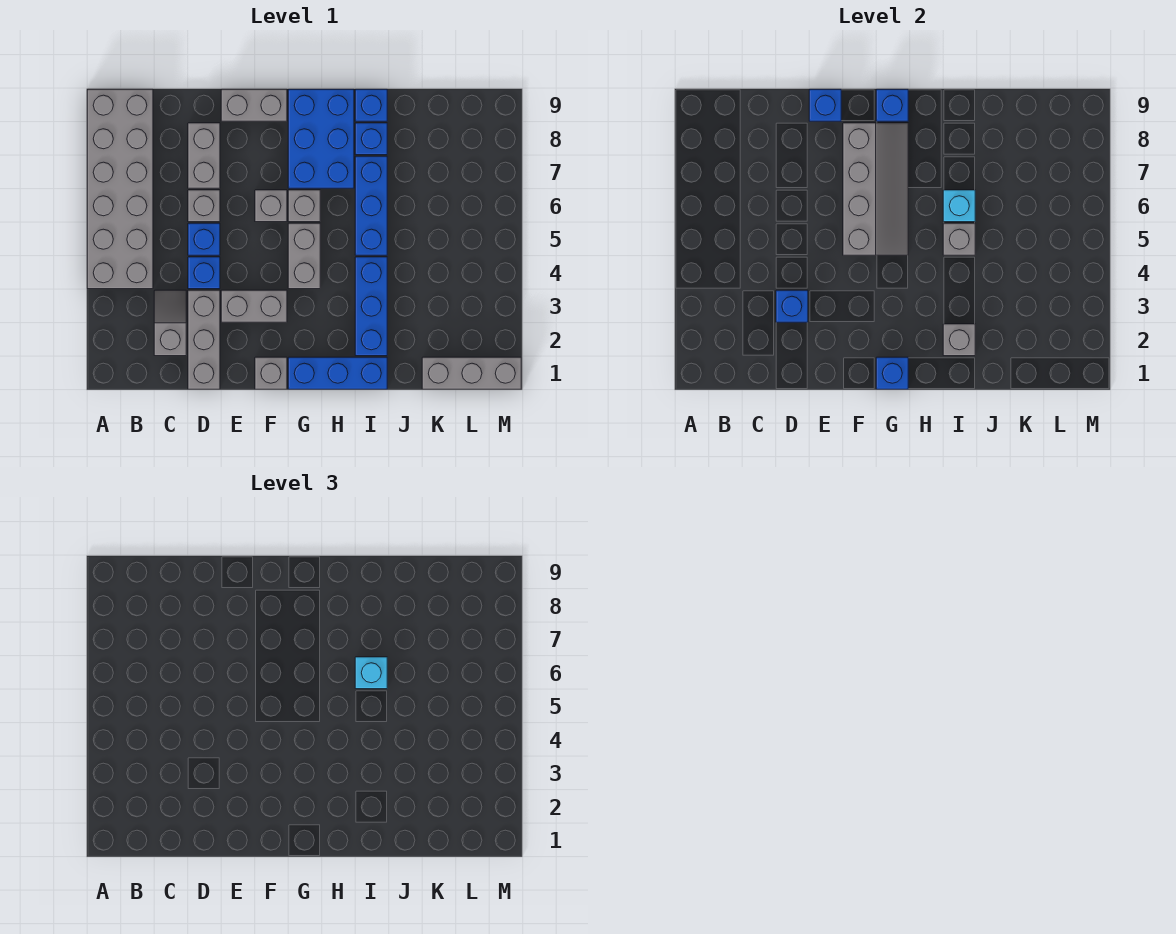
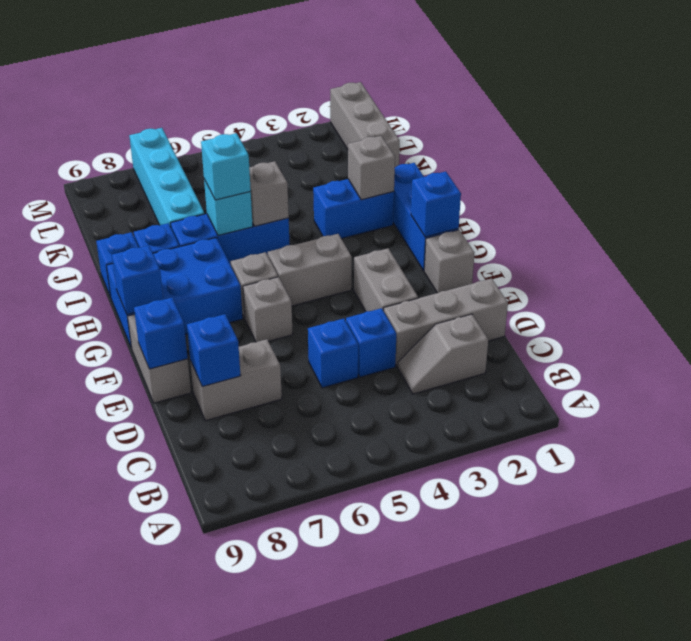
grey 2x6 brick [87,89,153,289] -> none
blue 1x1 brick [776,290,808,322] -> blue 1x1 brick moved to [187,314,241,387]
grey 1x1 brick [188,190,220,222] -> none
grey 2x4 slope [843,123,908,255] -> none
blue 1x3 brick [355,257,387,356] -> blue 1x2 brick [313,179,394,239]
none -> cyan 1x4 brick [129,128,205,227]

